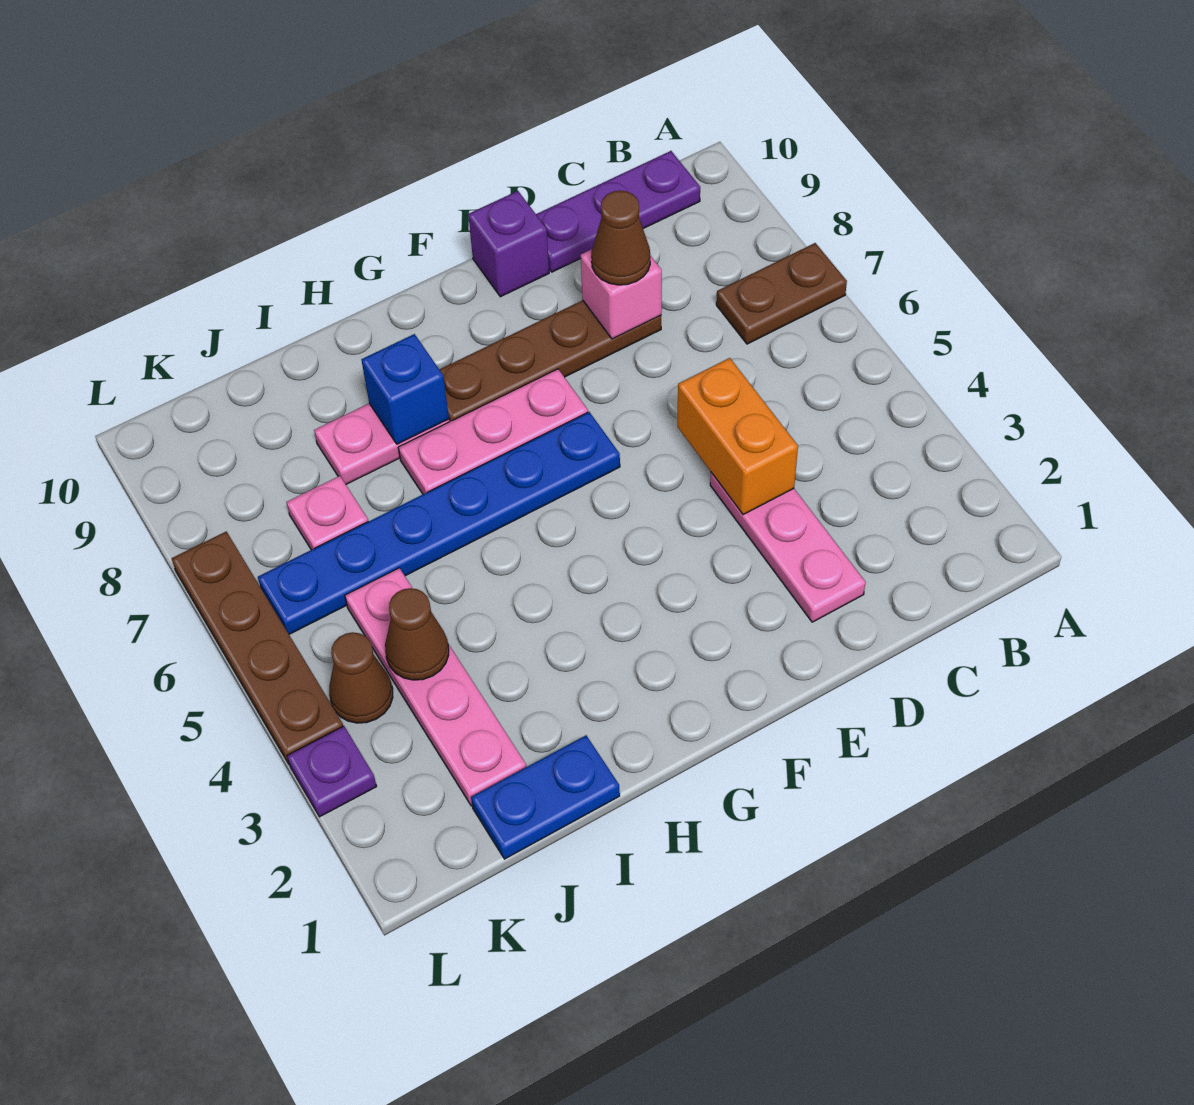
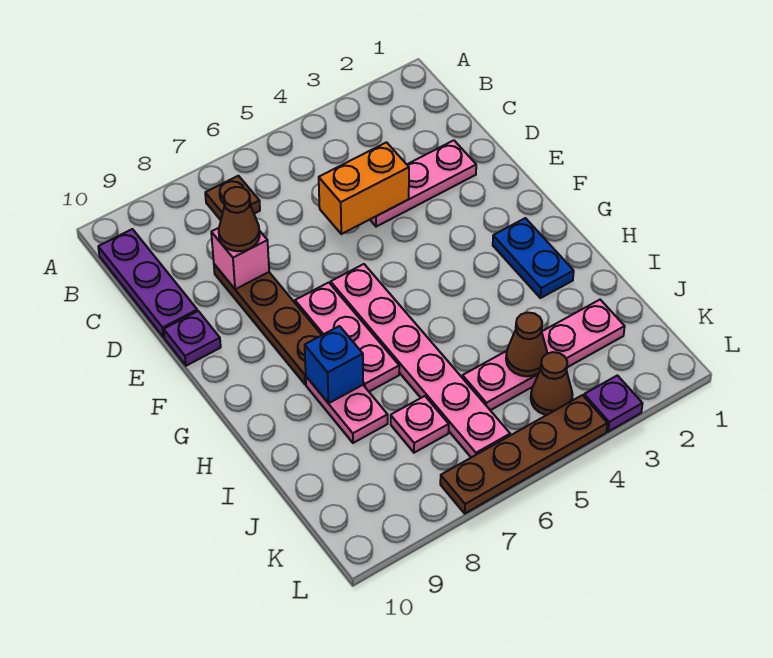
brown 1x2 plate [716,243,847,344] -> brown 1x1 plate [205,176,260,220]
purple 1x1 brick [468,191,549,297] -> purple 1x1 plate [164,311,221,366]
blue 1x6 plate [258,412,620,634] -> pink 1x6 plate [331,264,510,458]
blue 1x2 plate [471,735,620,859] -> blue 1x2 plate moved to [493,218,574,298]

